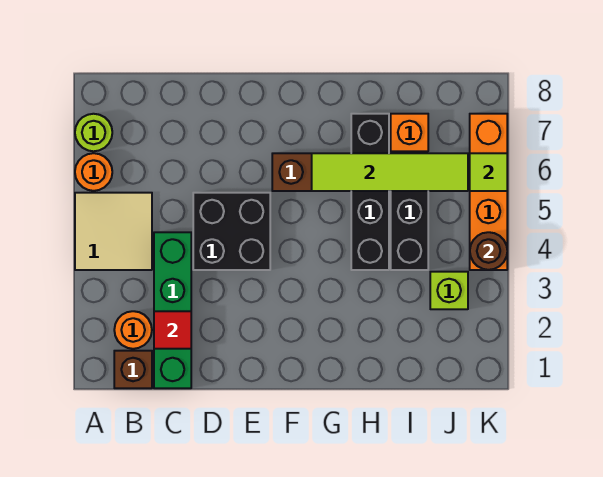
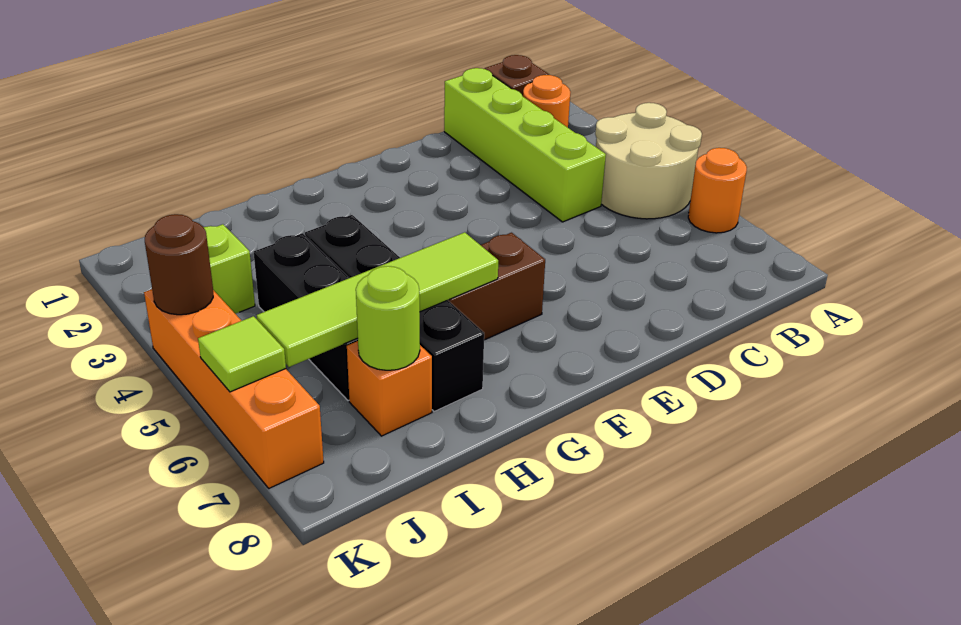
tan 2x2 tile [75,193,152,270] -> tan 2x2 round brick [595,103,702,219]
lime 1x1 round brick [75,114,112,151] -> lime 1x1 round brick moved to [356,266,420,370]
green 1x4 brick [154,232,191,388] -> lime 1x4 brick [444,68,606,222]
red 1x1 tile [154,311,191,349] -> none
black 2x2 brick [193,193,270,270] -> none

